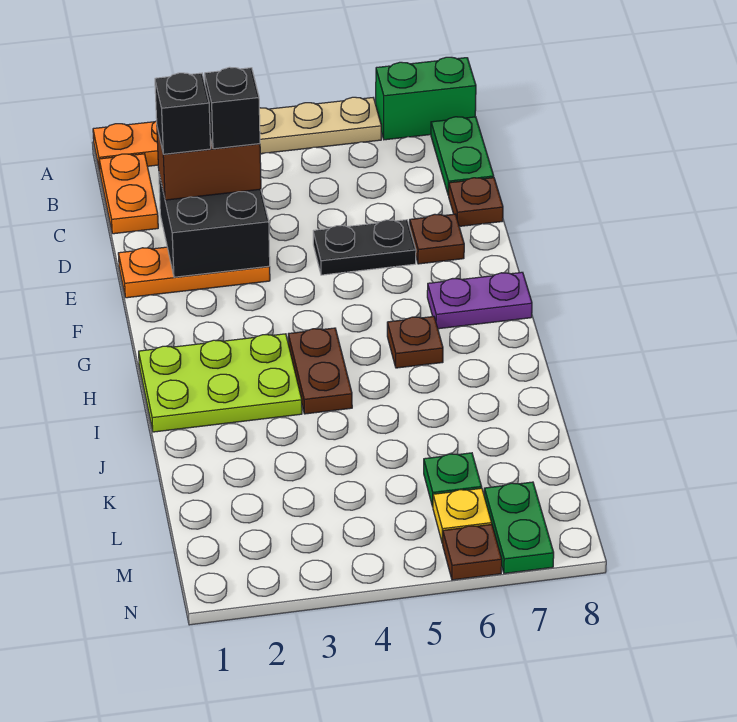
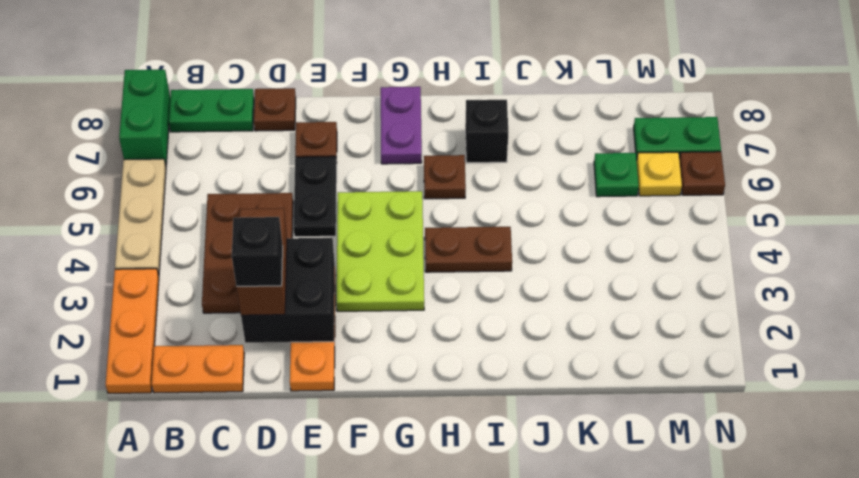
none -> brown 2x3 plate [202,193,293,313]
black 1x1 brick [205,67,260,149] -> black 1x1 brick moved to [465,100,508,163]
lime 2x3 plate [139,334,302,432] -> lime 2x3 plate moved to [337,191,424,311]

